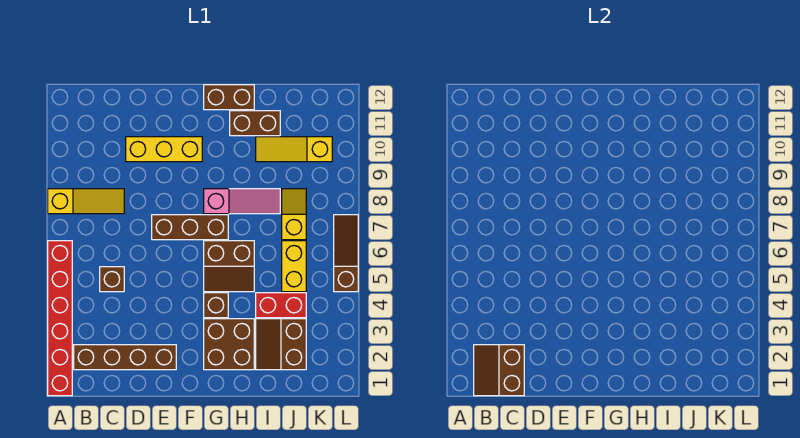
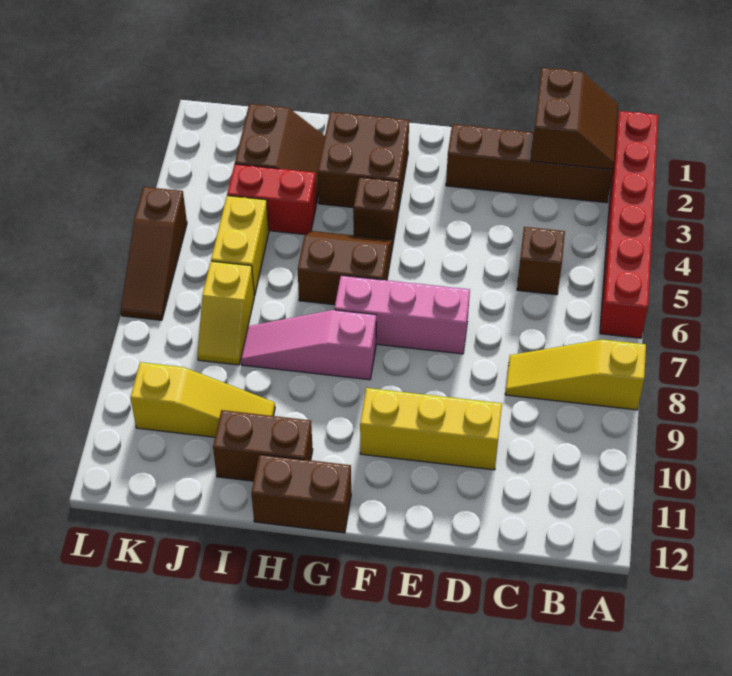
brown 1x3 brick [152,215,228,240] -> pink 1x3 brick [334,275,470,354]

